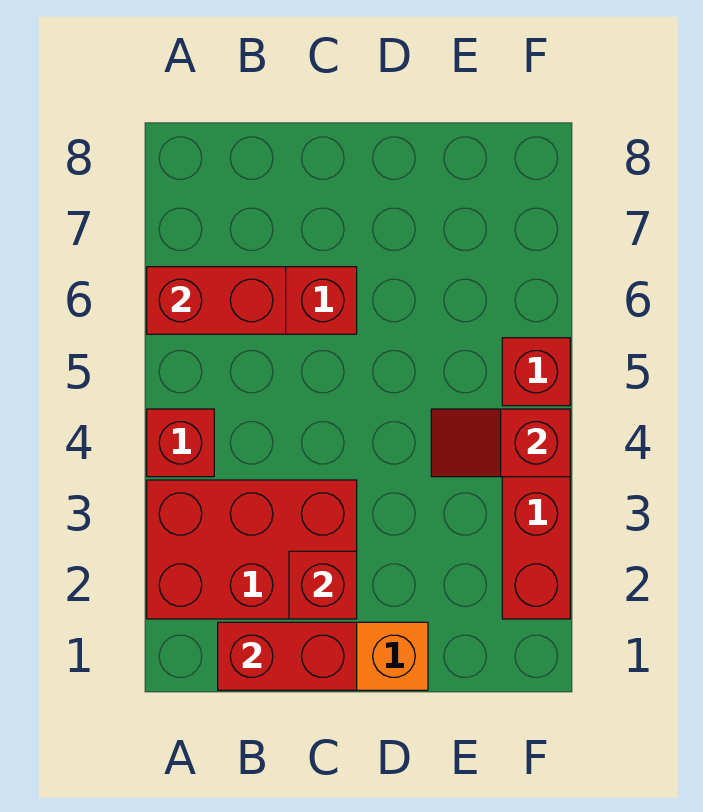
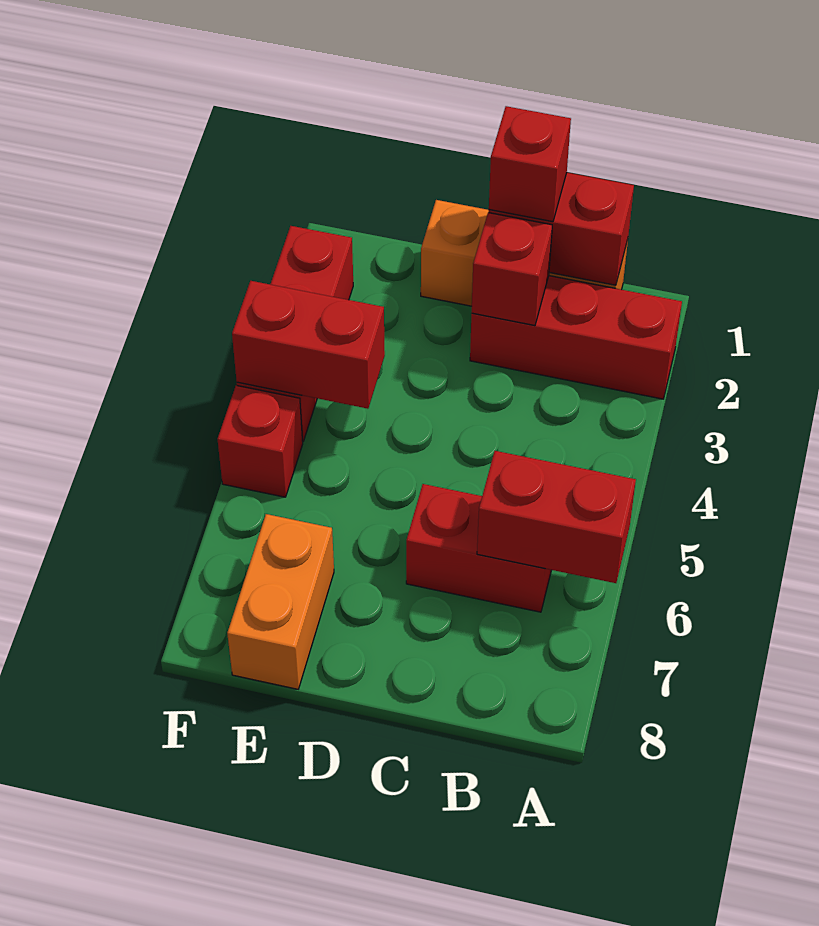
red 2x3 brick [147,480,357,619] -> red 1x3 brick [470,276,682,399]
red 1x1 brick [147,409,214,477] -> red 1x1 brick moved to [489,106,571,222]
red 1x2 slope [431,409,570,477] -> red 1x2 brick [232,281,385,409]
none -> orange 1x2 brick [227,514,334,689]

